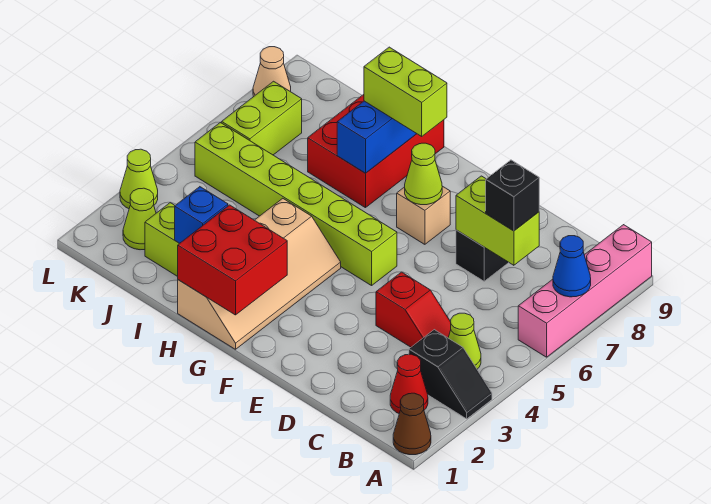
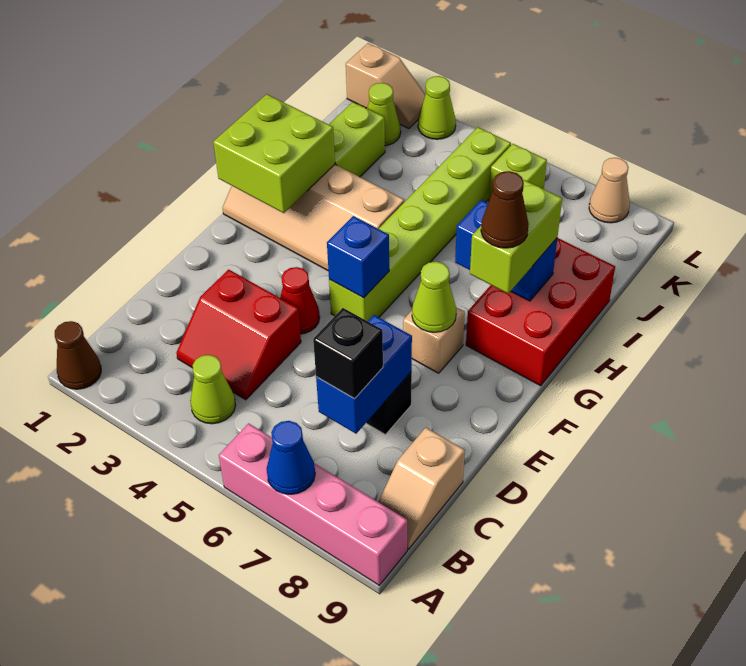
black 1x2 slope [409,330,492,419] -> none
red 1x1 cone [390,354,428,413] -> red 1x1 cone moved to [280,267,320,334]
none -> tan 1x2 slope [379,428,465,549]
red 1x2 slope [376,272,451,347] -> red 2x2 slope [176,270,301,400]
lime 1x2 brick [456,176,539,265] -> blue 1x2 brick [316,315,412,434]
red 2x2 brick [178,205,287,315] -> lime 2x2 brick [213,94,335,213]
none -> brown 1x1 cone [481,171,529,248]
red 2x3 brick [308,94,444,208] -> red 2x3 brick turned to [466,238,615,386]
blue 1x1 brick [175,187,228,243] -> blue 1x1 brick moved to [327,216,389,298]
lime 1x2 brick [222,81,302,155] -> lime 1x1 brick [489,144,547,200]
none -> tan 1x2 slope [346,43,425,128]

